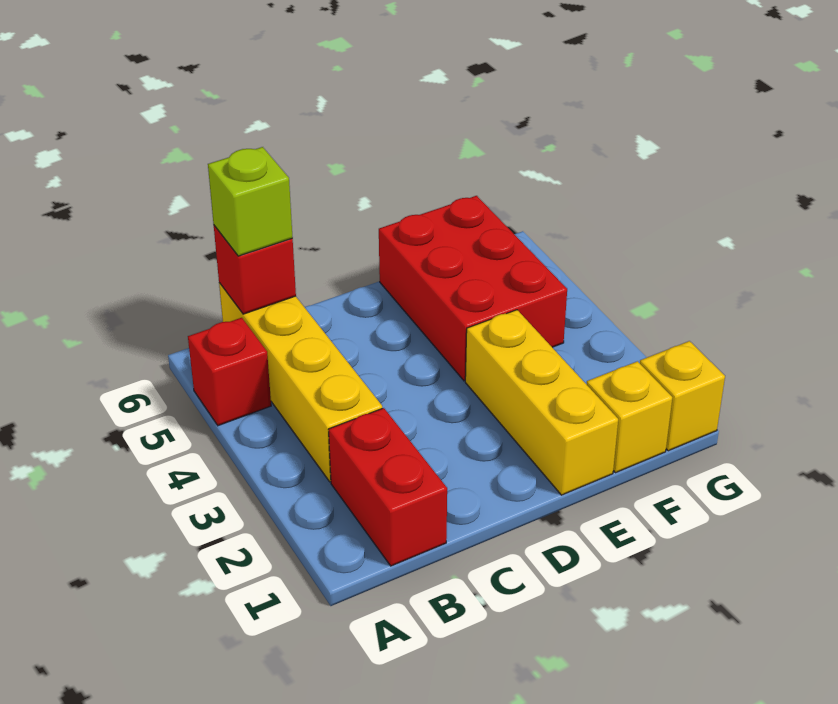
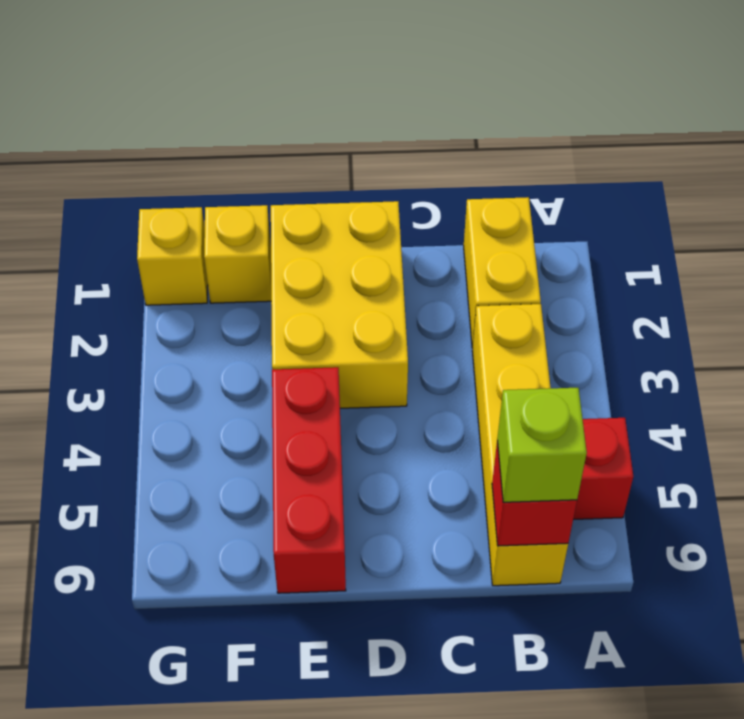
red 1x2 brick [329,408,447,566] -> yellow 1x2 brick [464,197,541,348]
yellow 1x3 brick [465,310,618,495] -> yellow 2x3 brick [271,201,408,408]
red 2x3 brick [379,196,567,381] -> red 1x3 brick [272,367,346,593]

